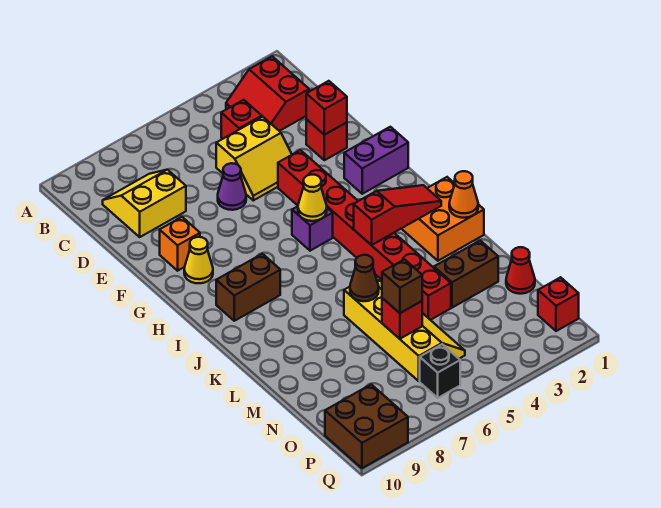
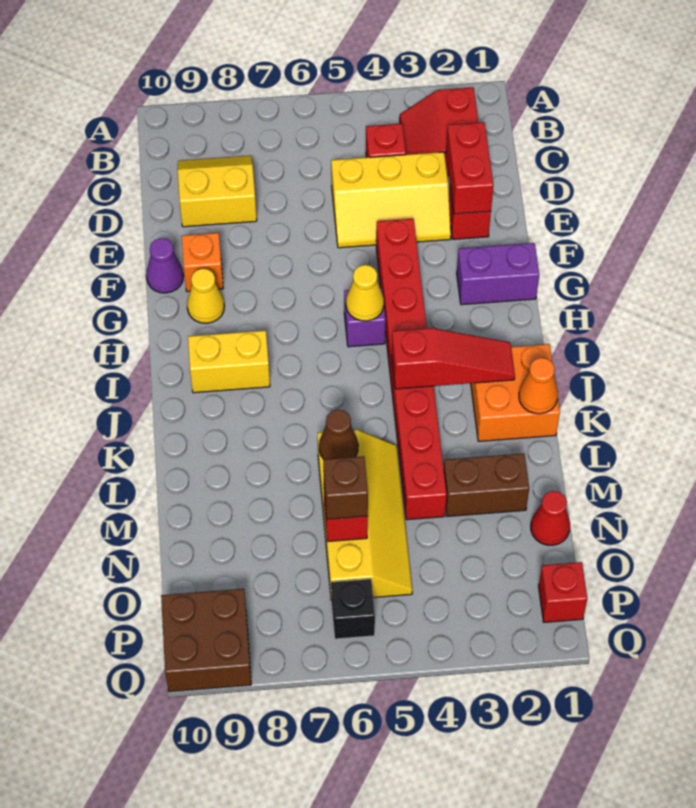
yellow 2x2 slope [216,117,292,200] -> yellow 2x3 slope [331,152,451,248]
red 1x1 brick [306,81,347,135] -> red 1x2 brick [446,122,493,214]
purple 1x1 cone [218,163,246,210] -> purple 1x1 cone moved to [146,238,184,293]
brown 1x2 brick [216,254,280,321] -> yellow 1x2 brick [188,330,270,393]

